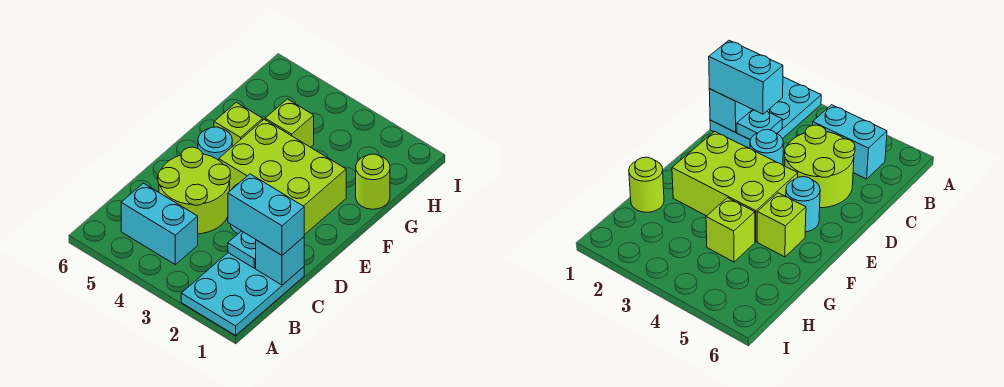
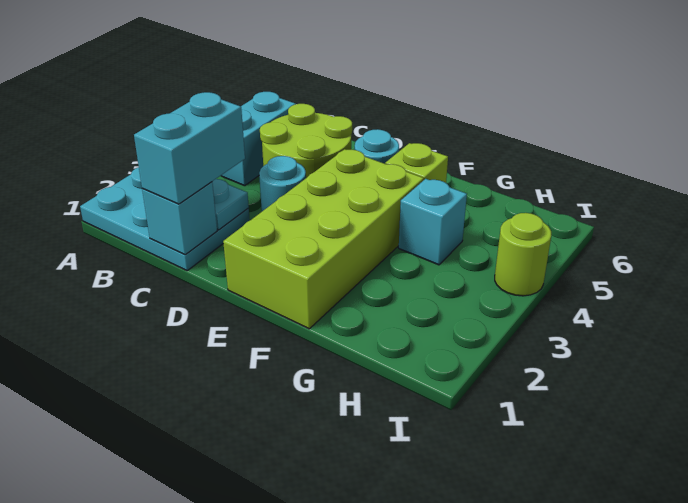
lime 2x3 brick [219,119,346,235] -> lime 2x4 brick [223,149,424,329]
lime 1x1 round brick [356,154,390,209] -> lime 1x1 round brick moved to [495,213,551,296]
lime 1x1 brick [265,99,314,147] -> cyan 1x1 brick [399,179,467,265]

